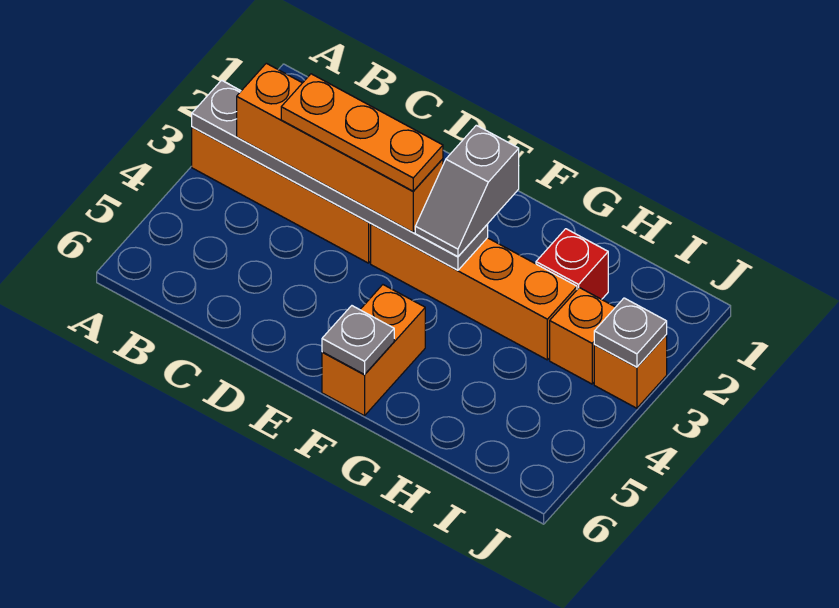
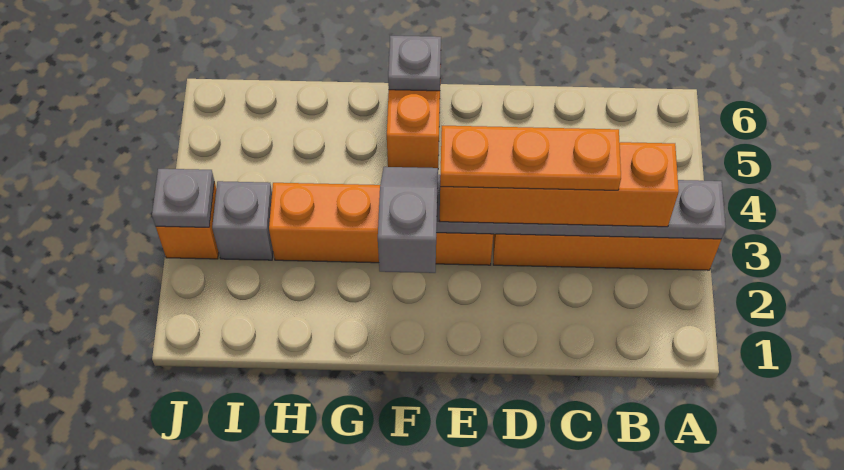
red 1x1 brick [536,229,608,299] -> none
orange 1x1 brick [550,288,615,384] -> grey 1x1 brick [212,181,273,260]

